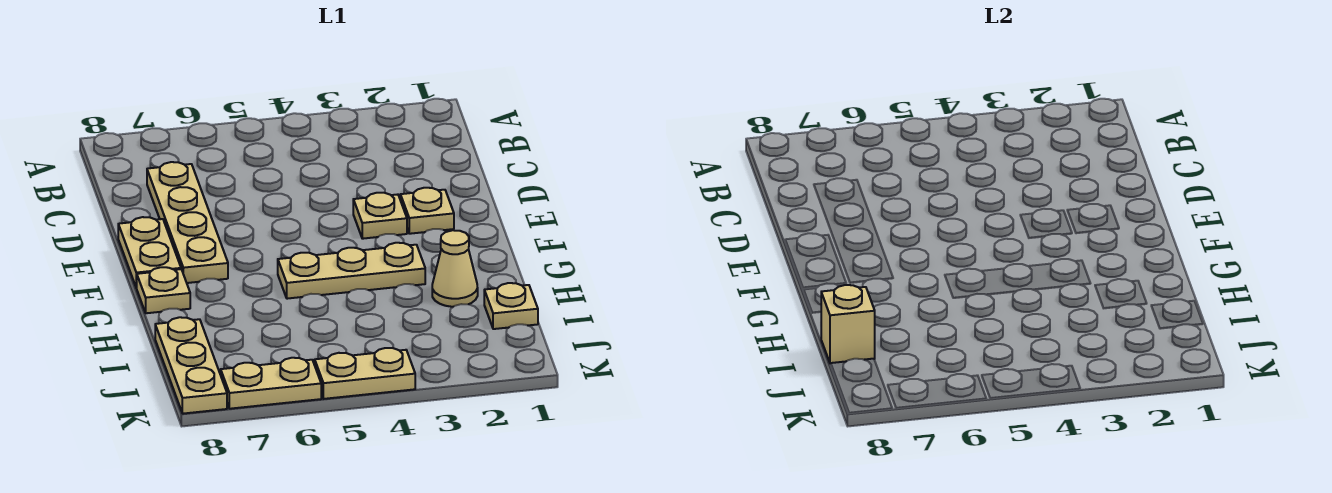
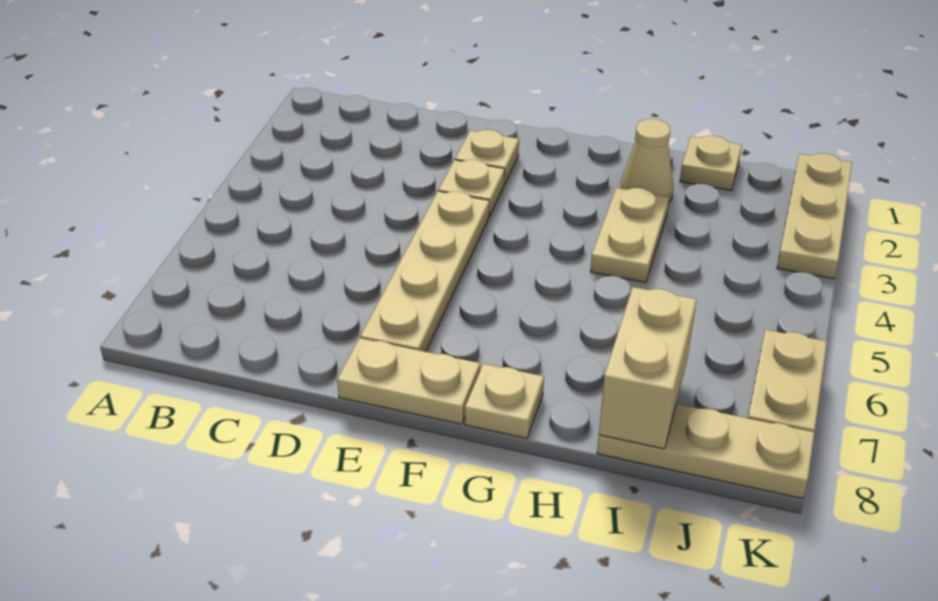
tan 1x4 plate [147,162,228,283] -> tan 1x4 plate turned to [360,191,489,352]
tan 1x3 plate [278,243,425,299] -> tan 1x3 plate moved to [777,153,852,279]
tan 1x1 brick [821,285,875,363] -> tan 1x2 brick [599,287,696,449]
tan 1x2 plate [315,348,415,399] -> tan 1x2 plate moved to [590,188,669,282]

